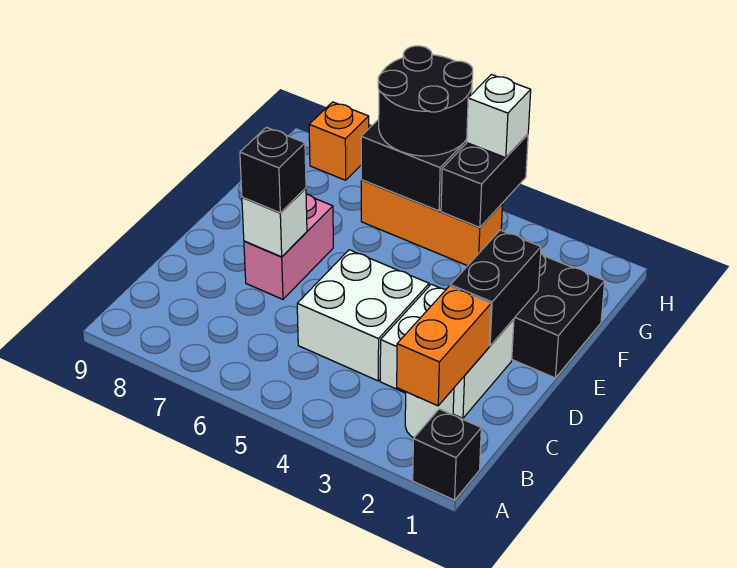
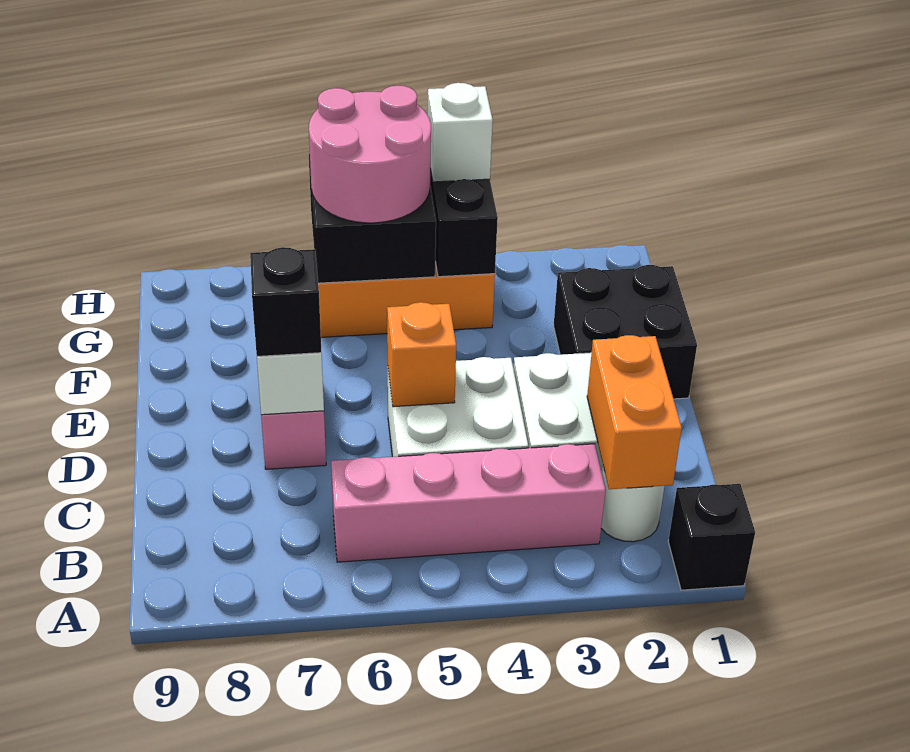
none -> pink 1x4 brick [331,444,606,562]
black 1x2 brick [450,230,541,346] -> none
black 2x2 round brick [378,46,473,156] -> pink 2x2 round brick [309,86,431,223]
orange 1x1 brick [309,102,369,180] -> orange 1x1 brick moved to [387,302,456,407]

